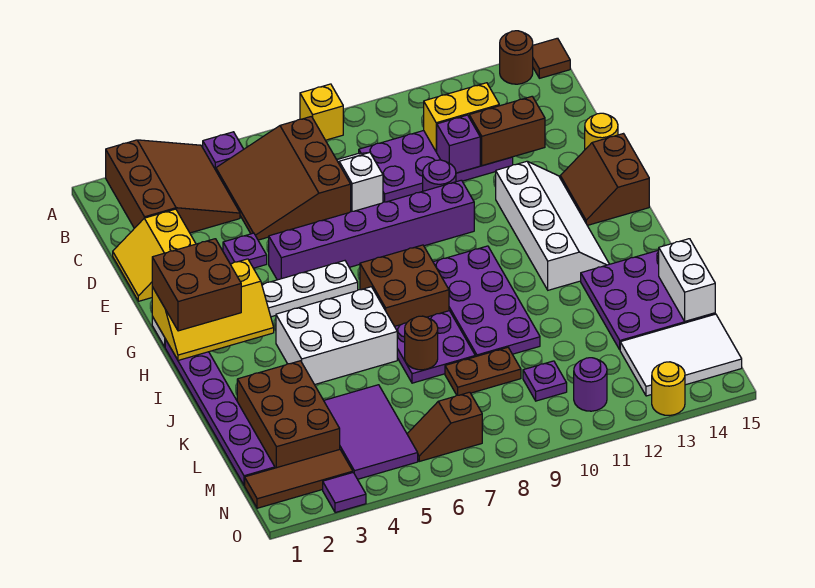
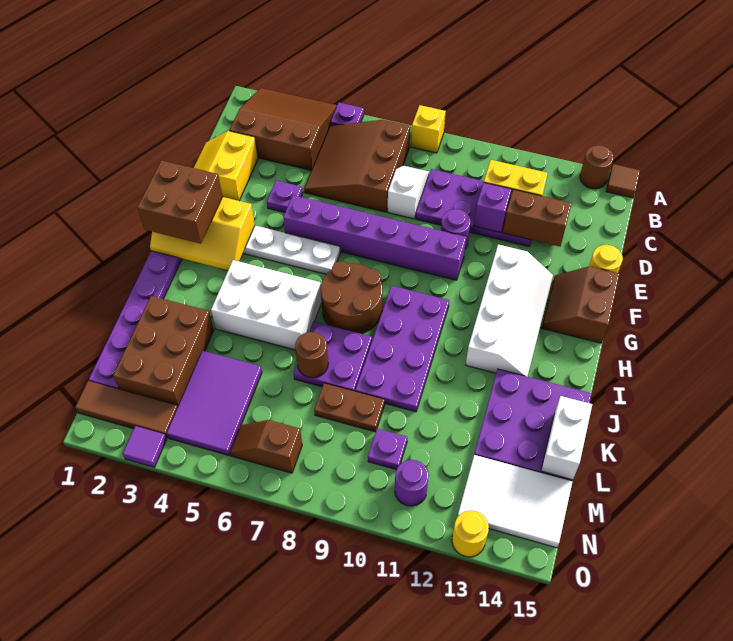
brown 3x3 slope [106,140,240,233] -> brown 3x3 slope turned to [230,88,337,170]
brown 2x2 brick [360,245,449,326] -> brown 2x2 round brick [321,261,383,334]

